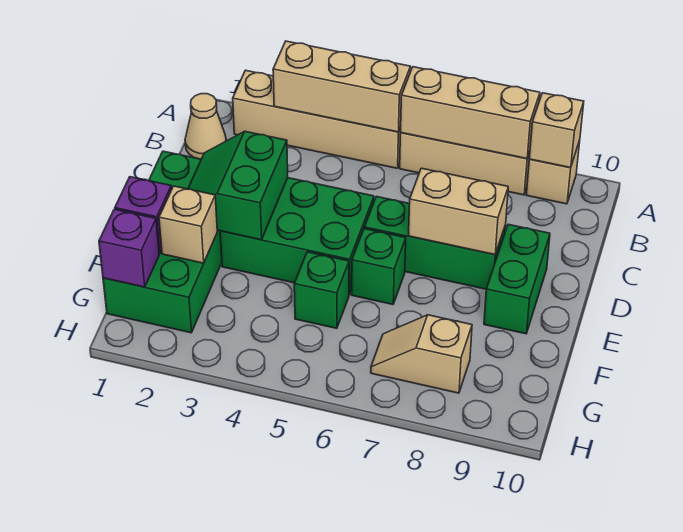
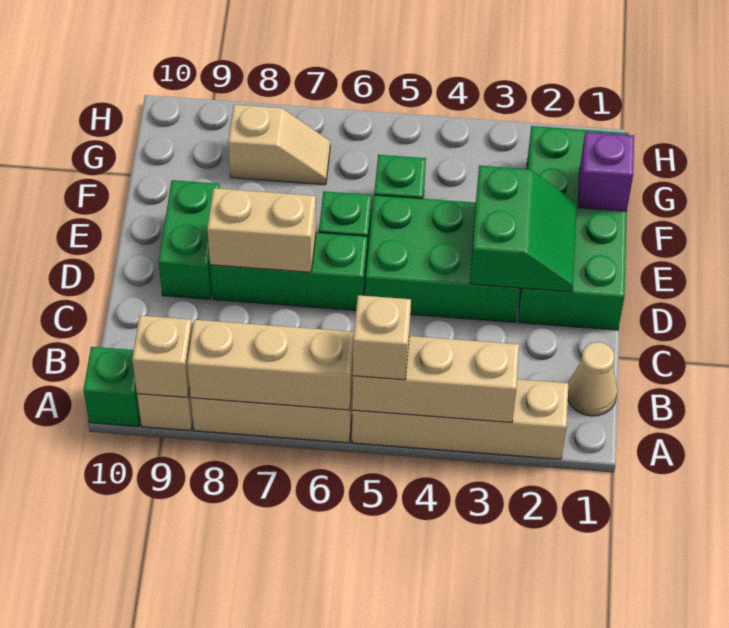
none -> green 1x1 brick [83,347,140,427]
tan 1x1 brick [159,186,217,263] -> tan 1x1 brick moved to [353,295,411,380]
purple 1x1 brick [99,209,159,287] -> none

